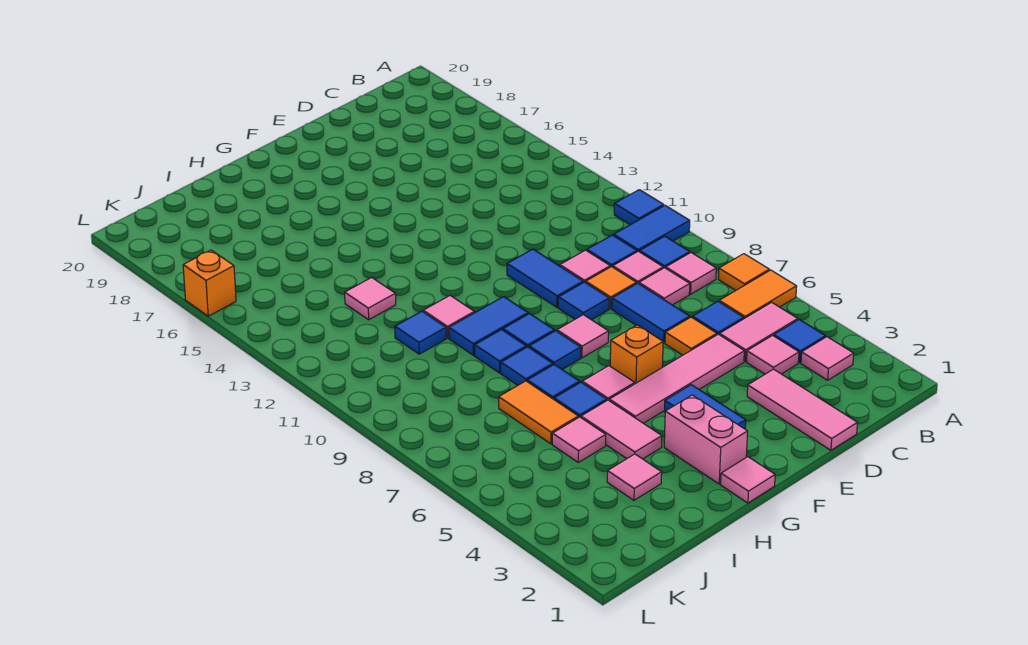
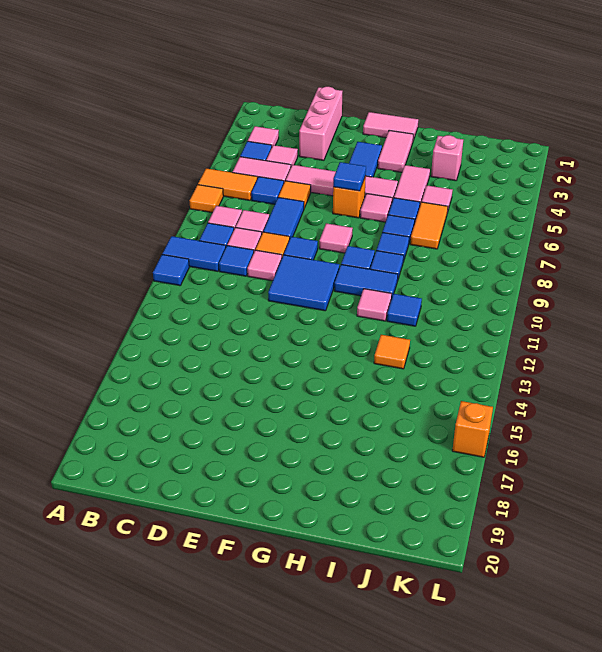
pink 1x3 tile [747,369,857,450] -> pink 1x3 brick [299,87,342,160]
blue 1x2 tile [507,249,583,307] -> blue 2x2 tile [268,255,339,311]
pink 1x1 tile [721,457,775,503] -> pink 1x2 tile [363,112,418,140]
pink 1x2 brick [664,395,748,484] -> pink 1x2 tile [378,130,413,172]
blue 1x1 tile [529,331,581,370] -> blue 1x1 tile moved to [333,162,366,191]
pink 1x1 tile [607,454,662,500] -> pink 1x1 brick [431,135,463,181]
pink 1x1 tile [345,278,396,320] -> orange 1x1 tile [374,335,410,369]

